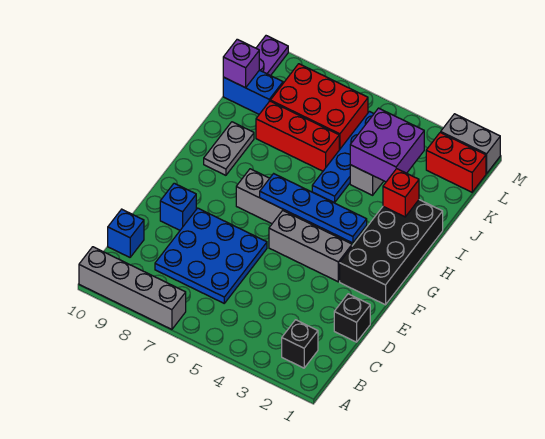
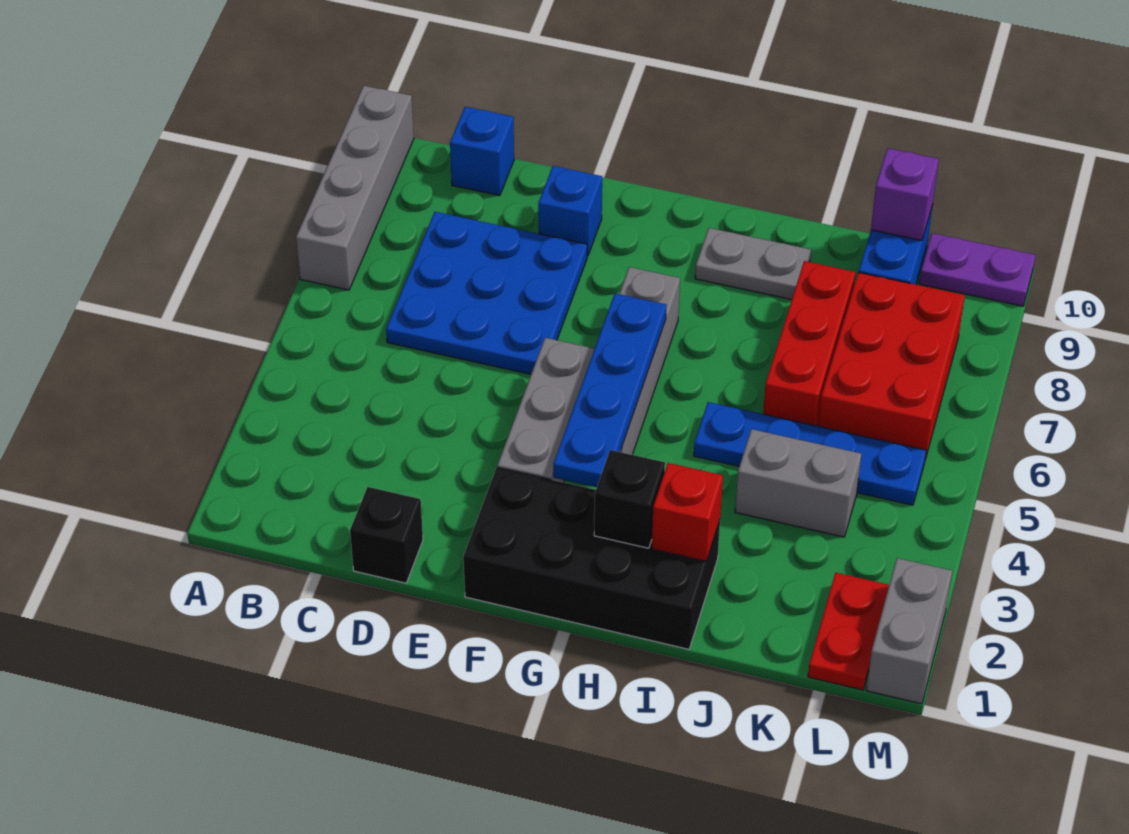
black 1x1 brick [282,320,318,368] -> black 1x1 brick moved to [594,450,665,548]
purple 2x2 brick [350,108,424,182] -> none
red 1x2 brick [426,133,486,192] -> red 1x2 plate [808,573,889,690]

